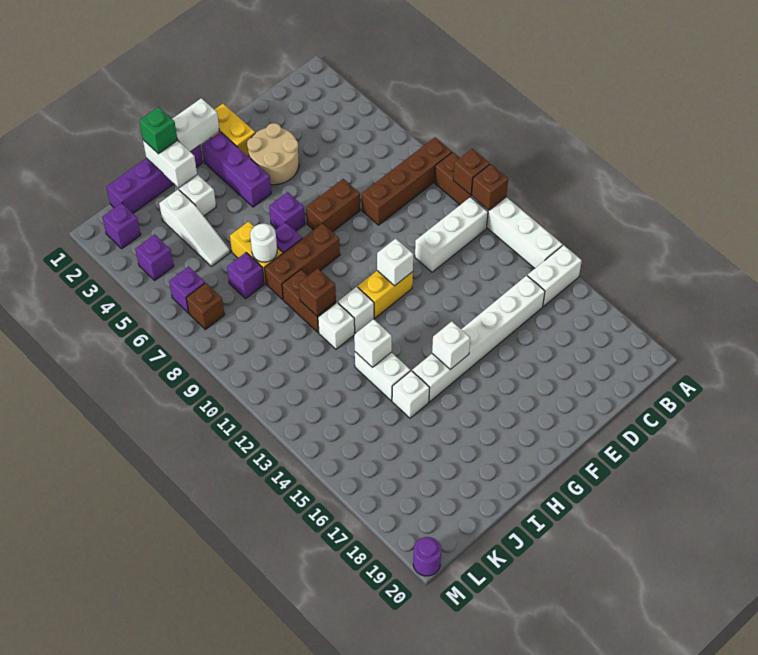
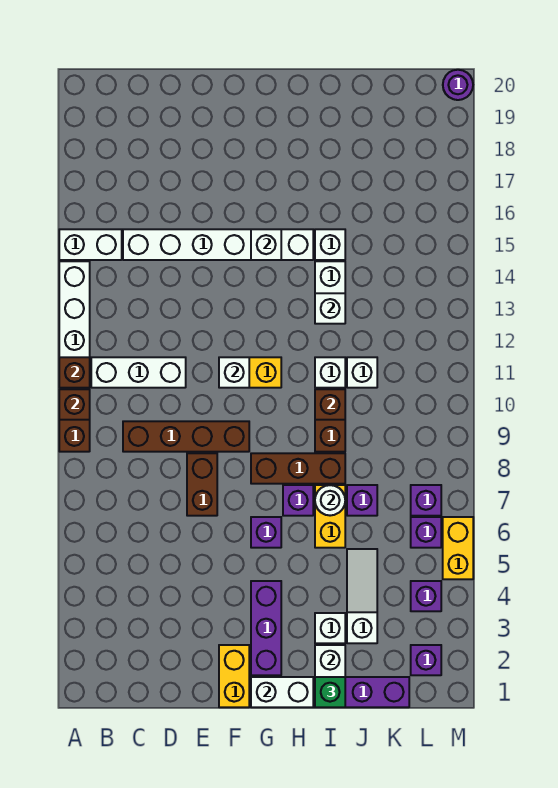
brown 1x4 brick [362,137,452,225] -> brown 1x4 brick moved to [123,421,249,452]
tan 2x2 round brick [247,123,299,185] -> none
brown 1x2 brick [306,179,360,232] -> brown 1x2 brick turned to [187,453,217,516]
white 1x1 brick [338,287,374,334] -> white 1x1 brick moved to [347,357,377,388]
brown 1x1 brick [186,283,225,330] -> purple 1x1 brick [411,485,441,516]
none -> yellow 1x2 brick [443,517,473,579]

